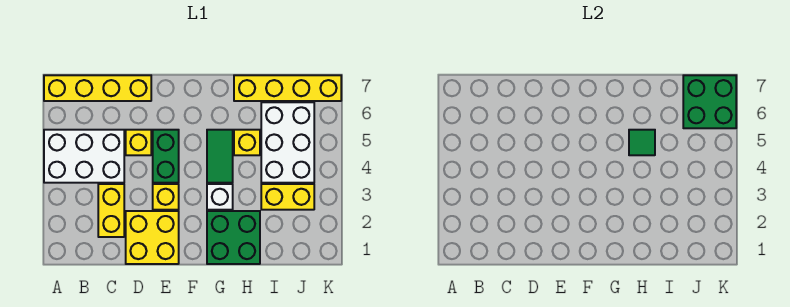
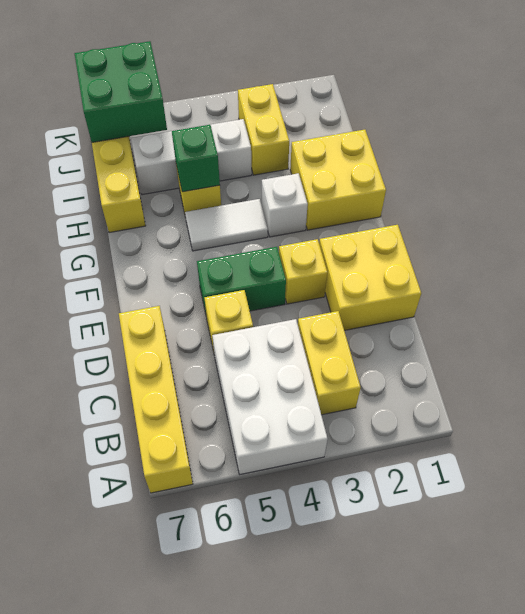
yellow 1x2 brick [98,184,124,237] -> yellow 1x2 brick turned to [298,311,361,415]
green 2x2 brick [207,211,260,264] -> yellow 2x2 brick [290,130,386,230]
green 1x2 tile [207,130,233,183] -> white 1x2 tile [185,199,268,251]
green 1x1 tile [629,130,655,155] -> green 1x1 brick [172,125,220,192]
white 2x3 brick [261,102,314,183] -> white 1x3 brick [131,119,252,195]

